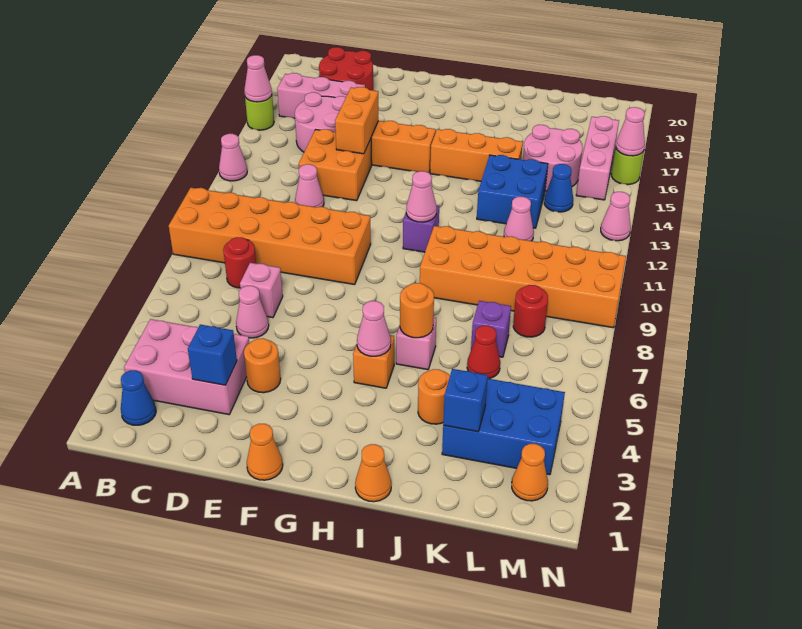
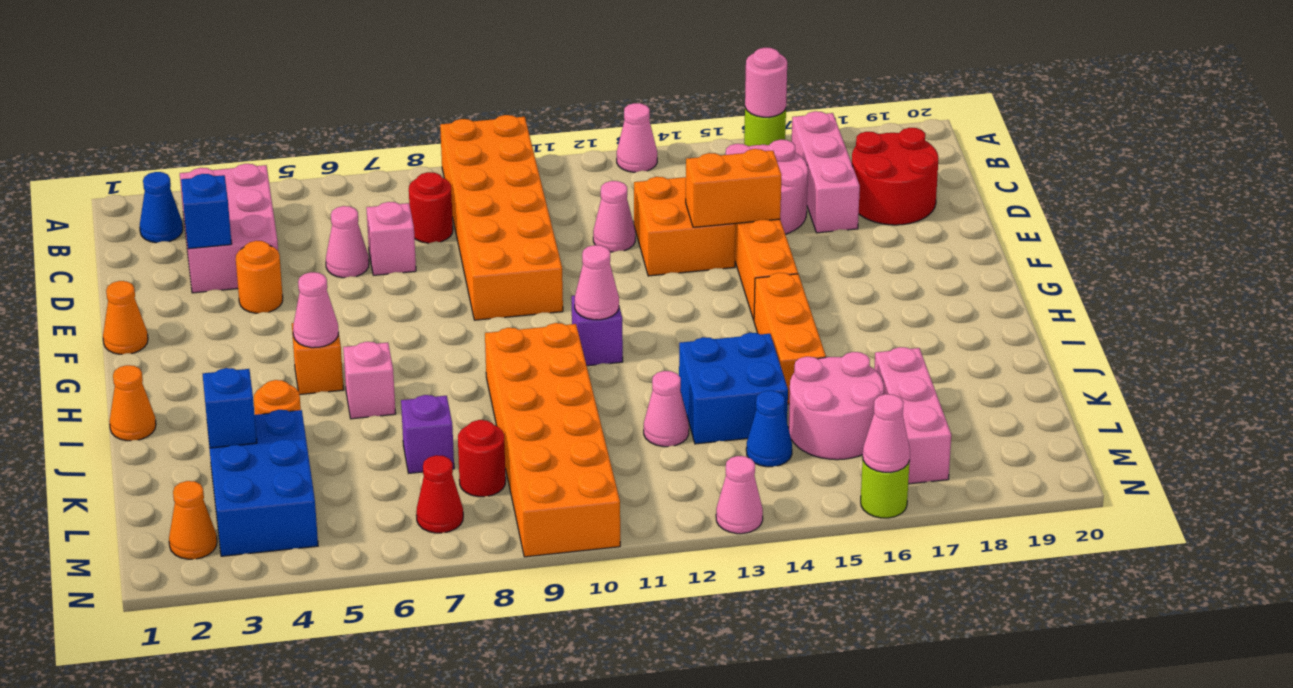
pink 1x1 cone [244,55,272,102] -> pink 1x1 round brick [745,48,787,117]
orange 1x1 round brick [400,283,434,338] -> none
red 1x1 cone [467,326,500,379] -> red 1x1 cone moved to [416,455,463,533]
pink 1x3 brick [576,116,619,200] -> pink 1x3 brick turned to [874,347,951,484]

